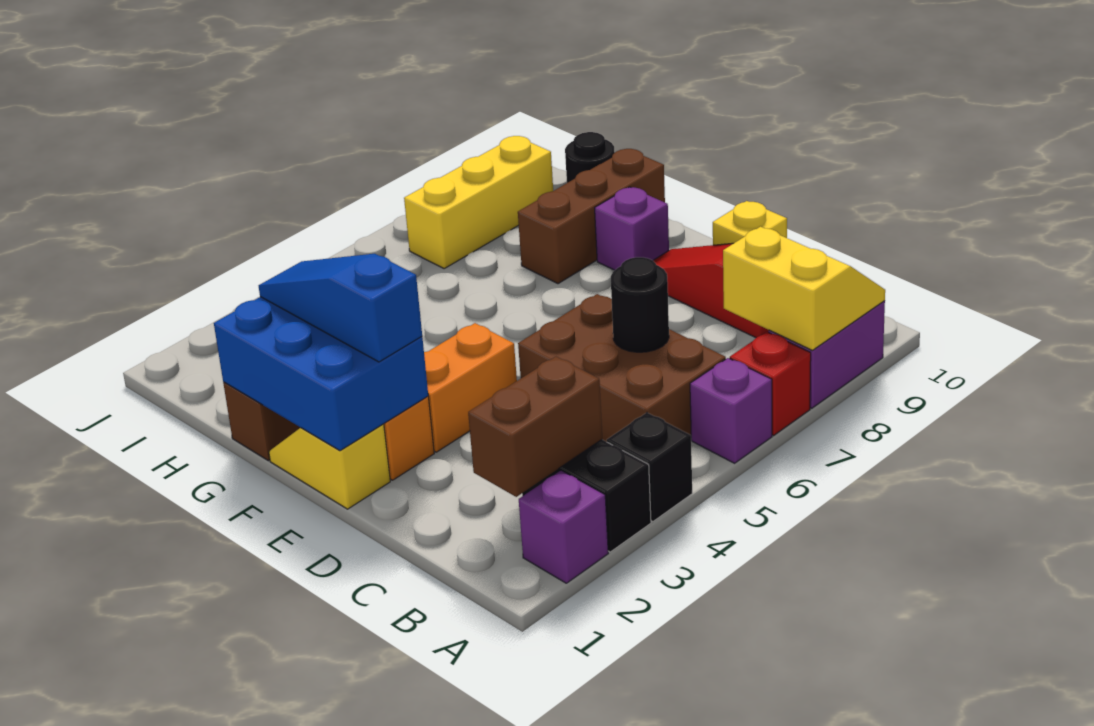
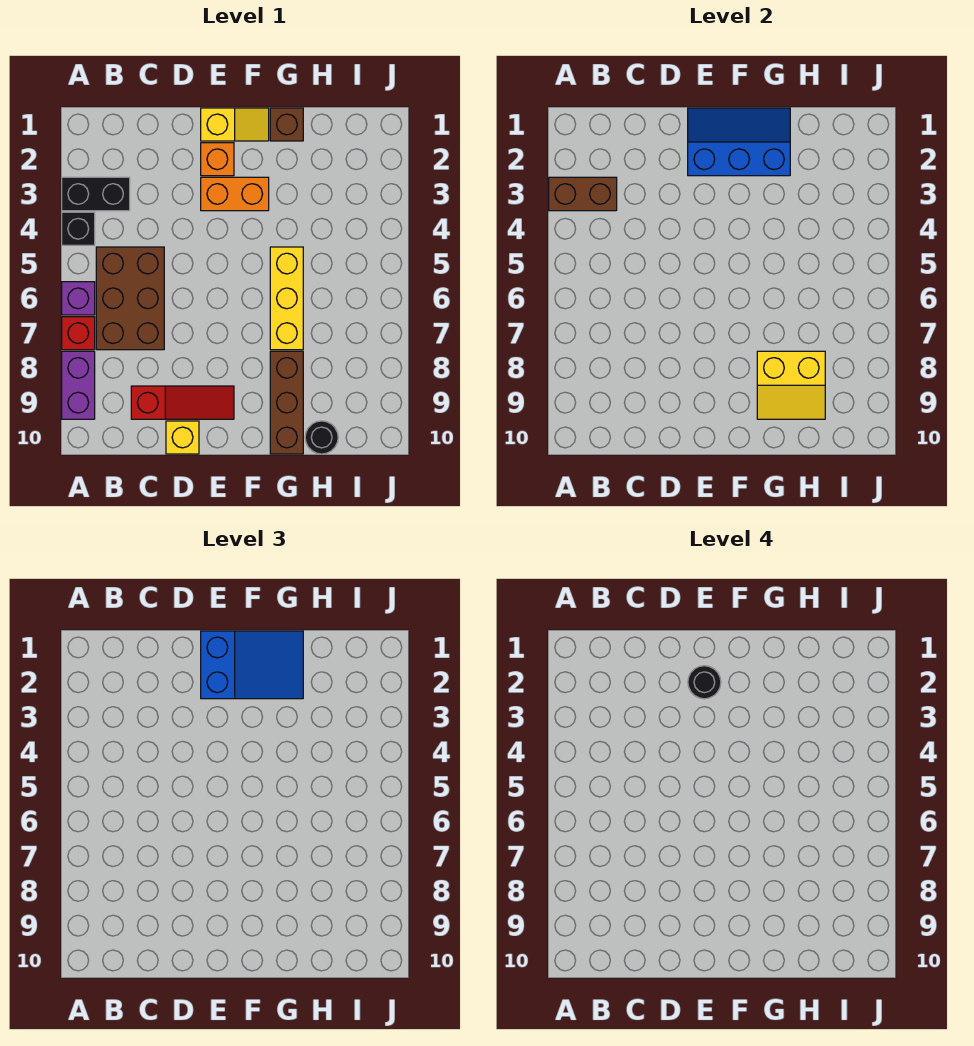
purple 1x1 brick [519,470,608,583] -> none
yellow 2x2 slope [723,226,885,350] -> yellow 2x2 slope moved to [757,351,825,419]
brown 1x2 brick [468,357,602,497] -> brown 1x2 brick turned to [549,177,617,211]
brown 2x3 brick [518,294,726,442] -> brown 2x3 brick turned to [96,247,164,350]
black 1x1 round brick [611,257,669,352] -> black 1x1 round brick moved to [688,666,721,699]
blue 2x3 brick [214,297,428,451] -> blue 2x3 slope [688,108,790,176]
blue 1x3 slope [259,254,422,362] -> blue 2x3 slope [201,631,303,699]
orange 1x2 brick [424,323,517,452] -> orange 1x2 brick turned to [201,177,269,211]
purple 1x1 brick [595,187,669,270] -> none
yellow 1x3 brick [404,136,553,269] -> yellow 1x3 brick moved to [270,247,303,350]

